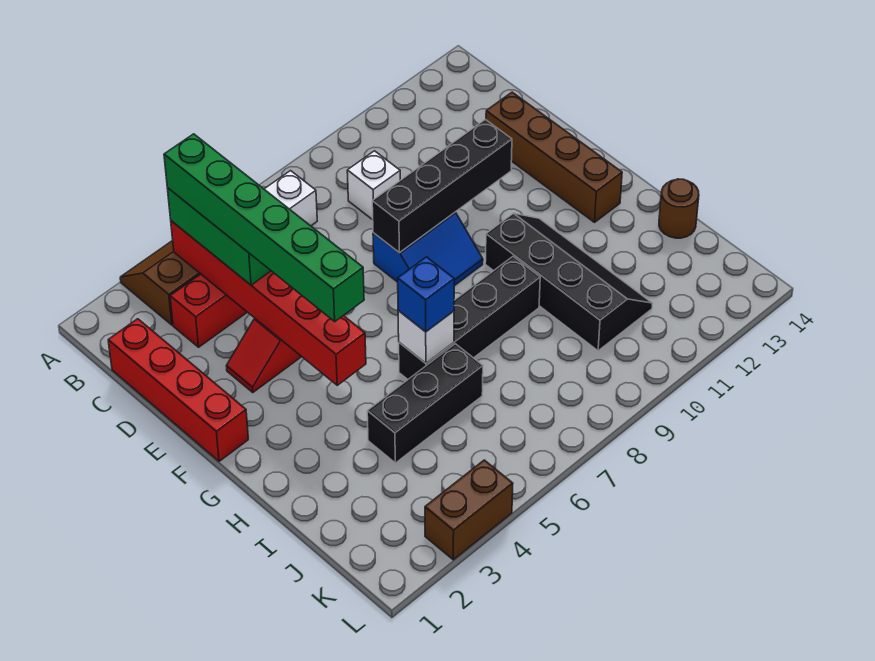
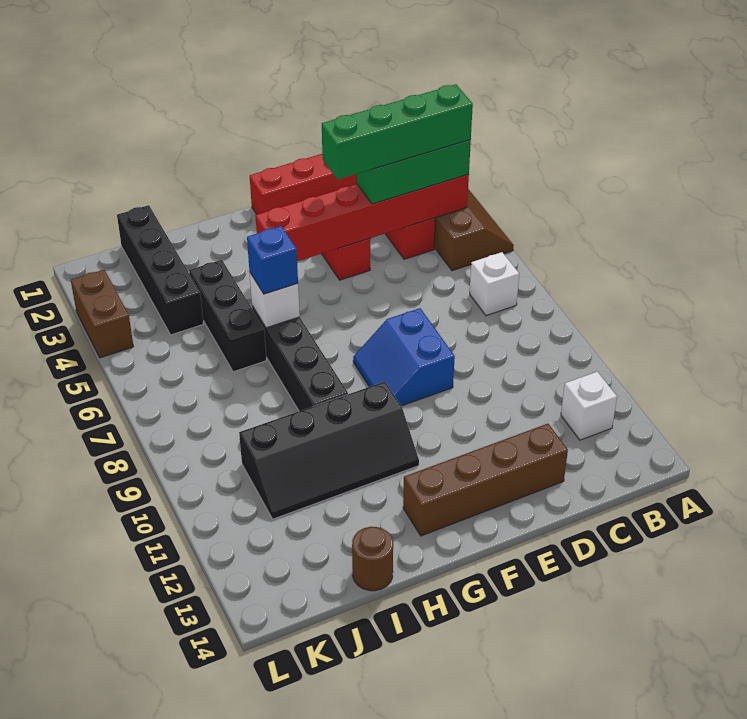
green 1x6 brick [164,134,364,322] -> green 1x4 brick [322,84,473,179]
white 1x1 brick [347,151,400,220] -> white 1x1 brick moved to [561,372,617,440]
black 1x4 brick [372,120,512,253] -> black 1x4 brick moved to [117,205,204,335]

